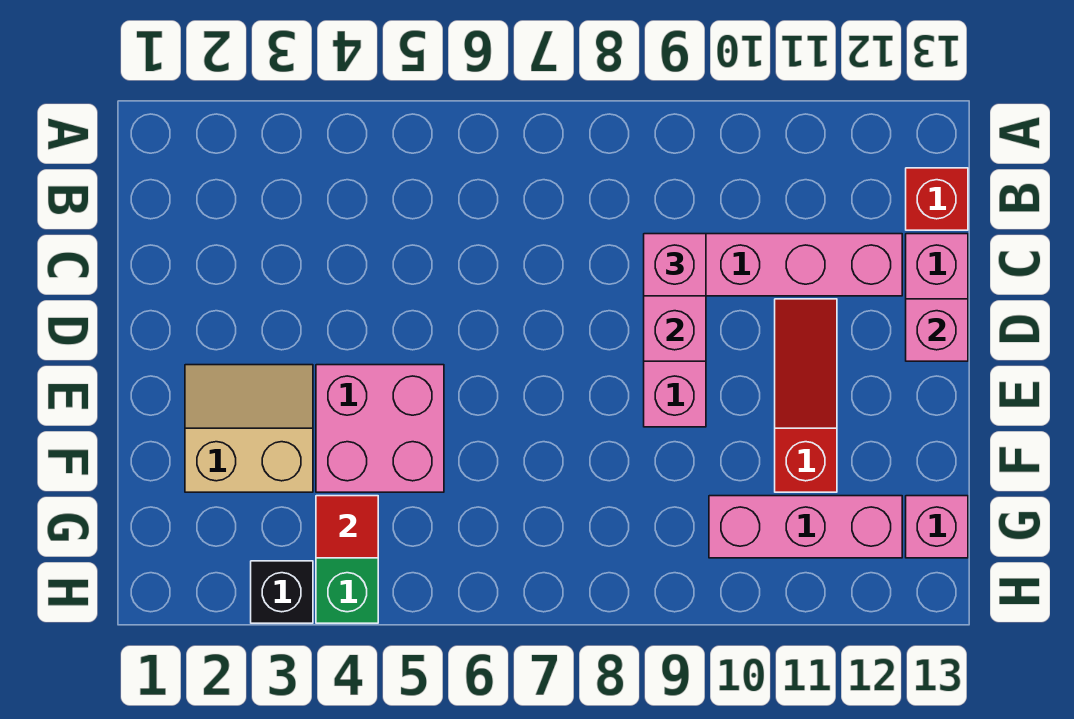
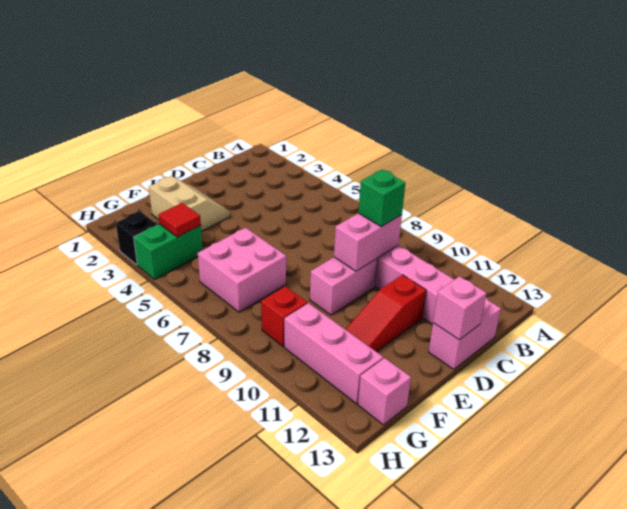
red 1x1 brick [906,168,968,230] -> red 1x1 brick moved to [261,286,307,346]
pink 1x1 brick [644,234,706,296] -> green 1x1 brick [358,170,405,227]
red 1x3 slope [775,299,837,492] -> red 1x3 slope turned to [345,275,426,352]
pink 2x2 brick [316,365,444,492] -> pink 2x2 brick moved to [198,228,286,312]

